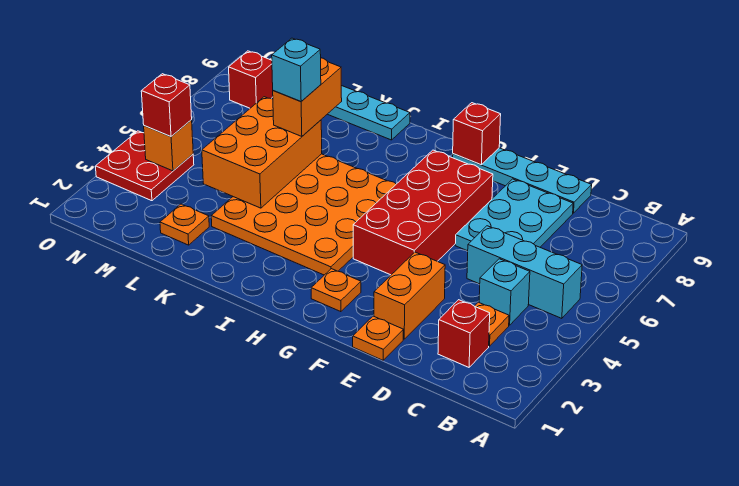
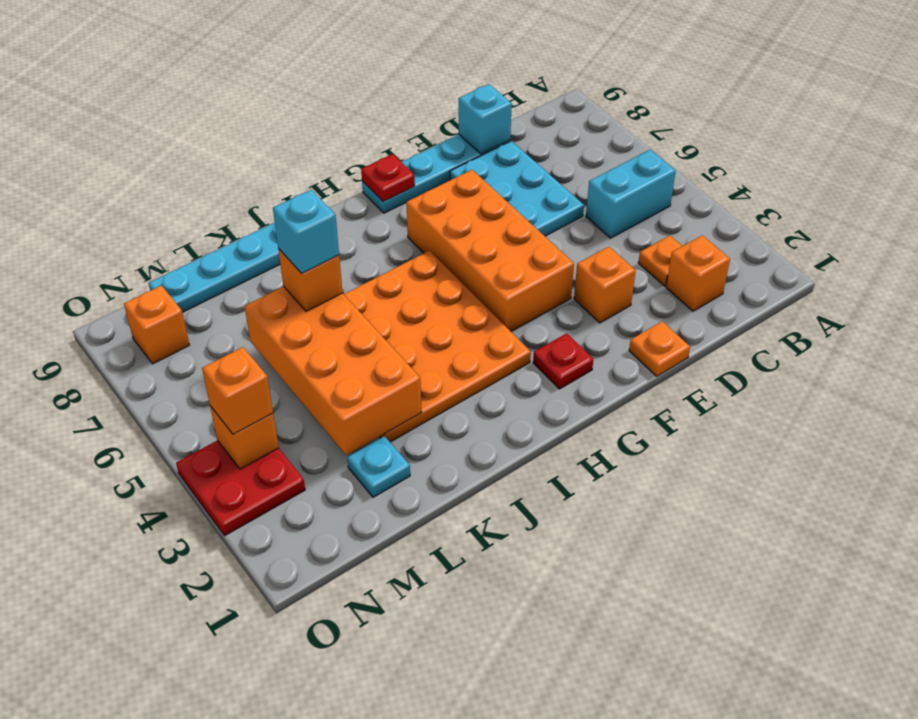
cyan 1x3 brick [467,226,582,318] -> cyan 1x2 brick [586,150,676,238]
red 1x1 brick [438,300,490,367] -> orange 1x1 brick [666,235,730,311]
cyan 1x1 brick [479,259,530,325] -> cyan 1x1 brick moved to [459,84,512,154]
orange 1x2 brick [374,252,445,339] -> orange 1x1 brick [574,247,636,323]
red 2x4 brick [353,150,493,275] -> orange 2x4 brick [406,170,574,331]
orange 1x1 plate [311,269,361,312] -> red 1x1 plate [533,333,593,389]
red 1x1 brick [453,103,501,165] -> red 1x1 plate [361,154,415,201]
orange 2x3 brick [202,97,322,208] -> orange 2x4 brick [245,286,422,455]
orange 1x2 brick [273,58,342,137] -> orange 1x1 brick [278,249,343,311]
orange 1x1 plate [160,204,209,245] -> cyan 1x1 plate [347,436,410,497]
red 1x1 brick [141,74,192,137] -> orange 1x1 brick [202,347,273,434]
red 1x1 brick [229,51,273,108] -> orange 1x1 brick [124,285,189,364]

